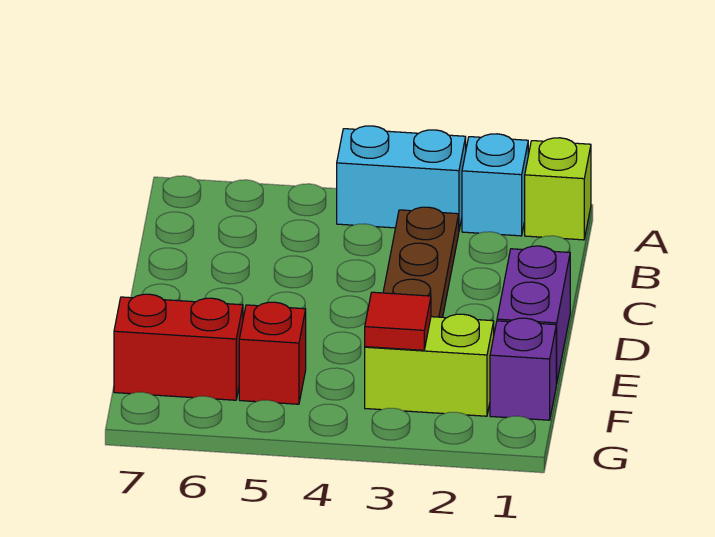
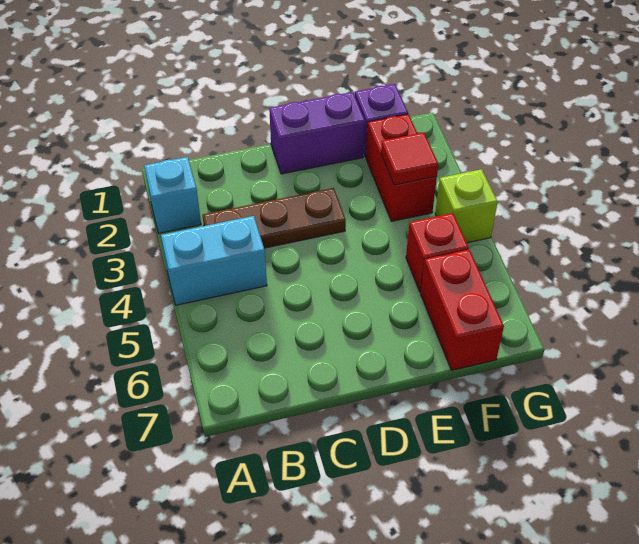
lime 1x1 brick [525,138,591,240] -> lime 1x1 brick moved to [435,169,498,243]
cyan 1x2 brick [337,126,466,230] -> cyan 1x2 brick turned to [161,216,267,305]
lime 1x2 brick [365,314,494,416] -> red 1x2 brick [366,114,437,221]

